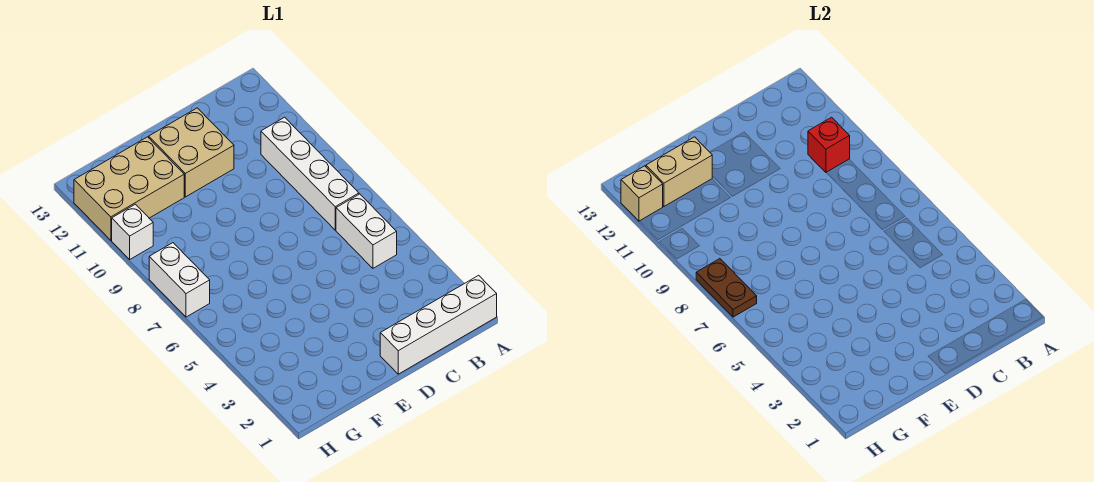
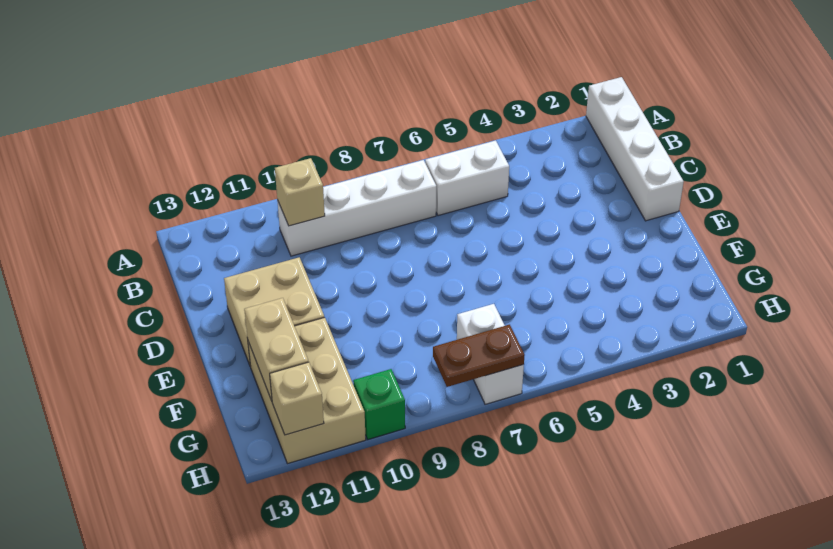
red 1x1 brick [808,117,850,172] -> tan 1x1 brick [275,158,325,226]
white 1x2 brick [149,243,210,317] -> white 1x2 brick turned to [457,304,524,404]
white 1x1 brick [112,204,153,259] -> green 1x1 brick [353,369,405,439]

